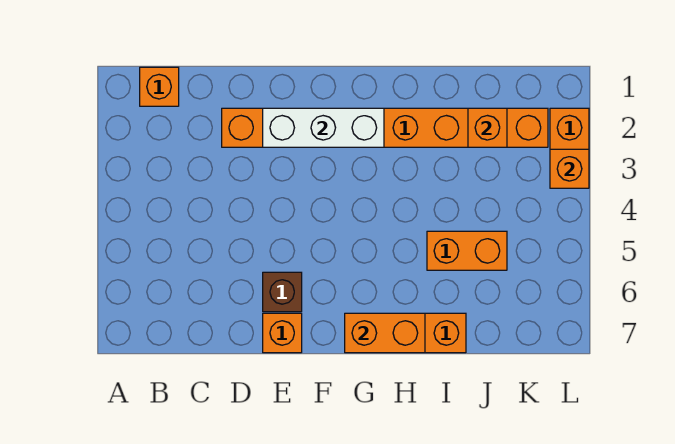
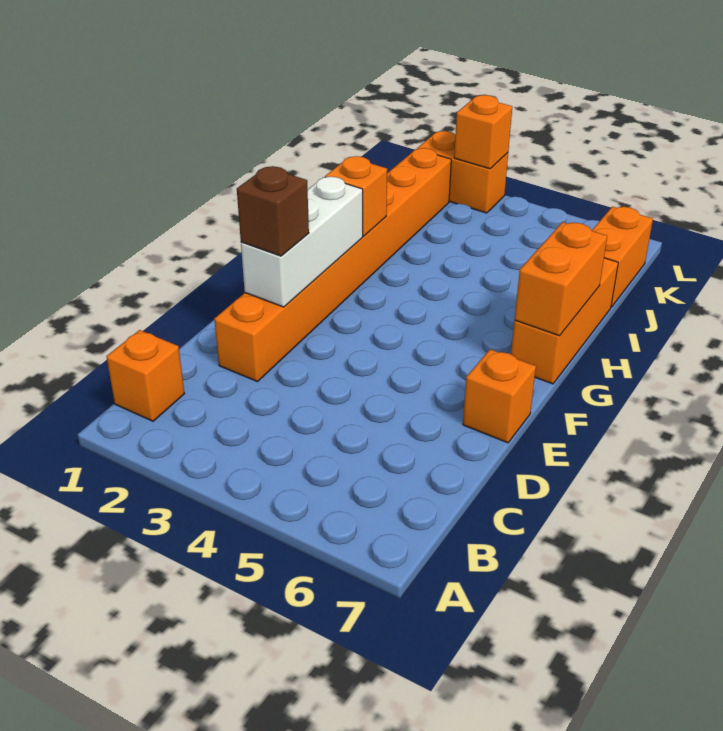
brown 1x1 brick [263,272,302,312] -> brown 1x1 brick moved to [237,166,309,256]
orange 1x2 brick [427,231,507,270] -> orange 1x2 brick moved to [592,207,653,307]
orange 1x1 brick [468,108,507,147] -> orange 1x1 brick moved to [325,156,387,236]

